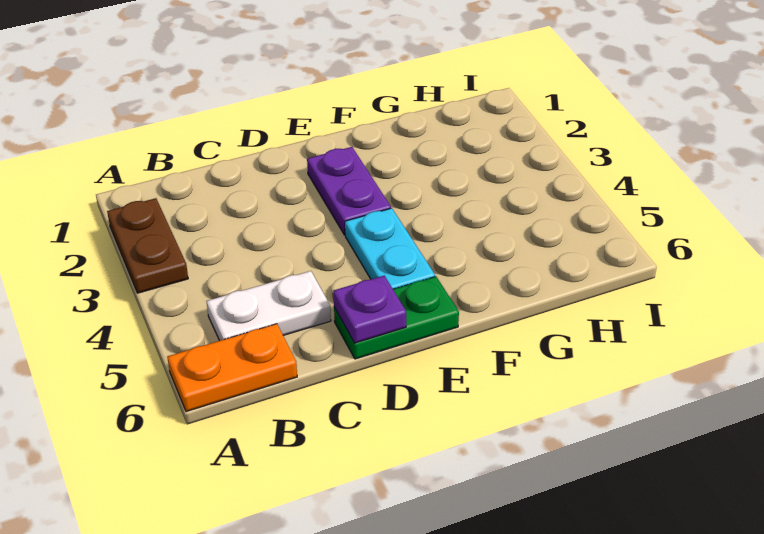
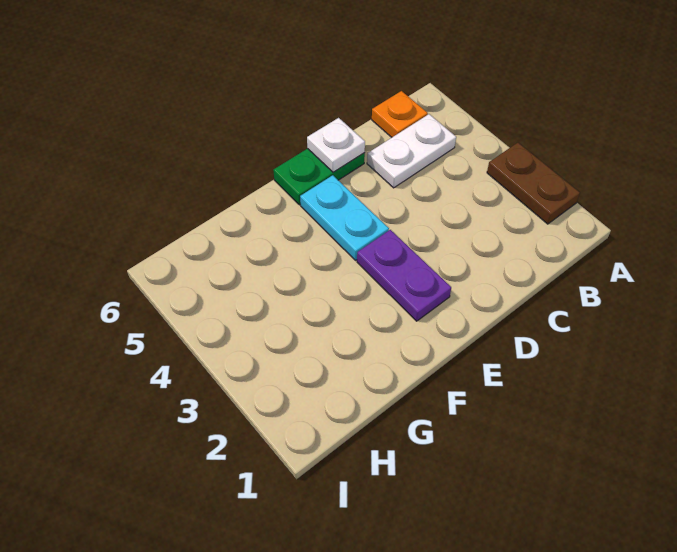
orange 1x2 plate [167,324,297,412] -> orange 1x1 plate [372,91,428,137]
purple 1x1 plate [333,276,406,343] -> white 1x1 plate [307,118,365,172]

